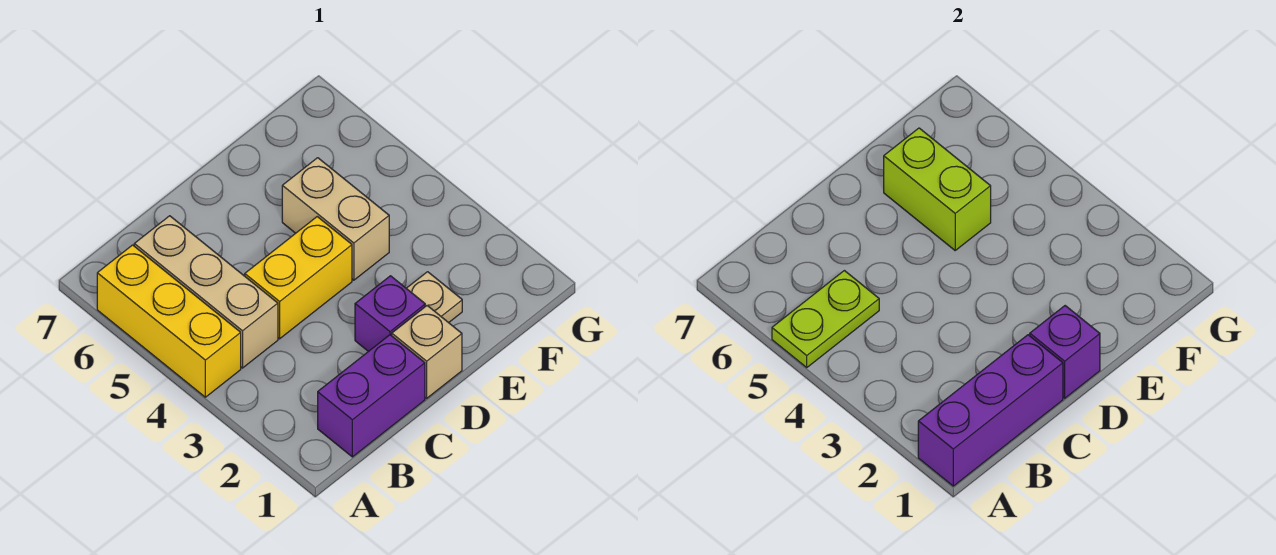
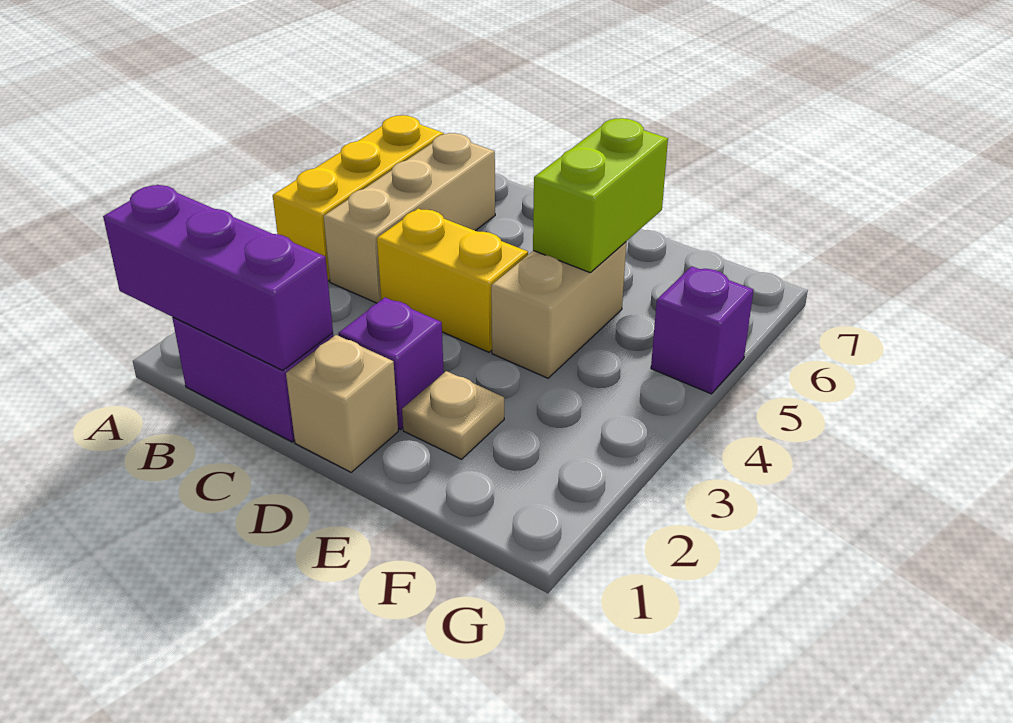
lime 1x2 plate [772,271,879,367] -> none
purple 1x1 brick [1030,306,1100,398] -> purple 1x1 brick moved to [651,266,754,394]

